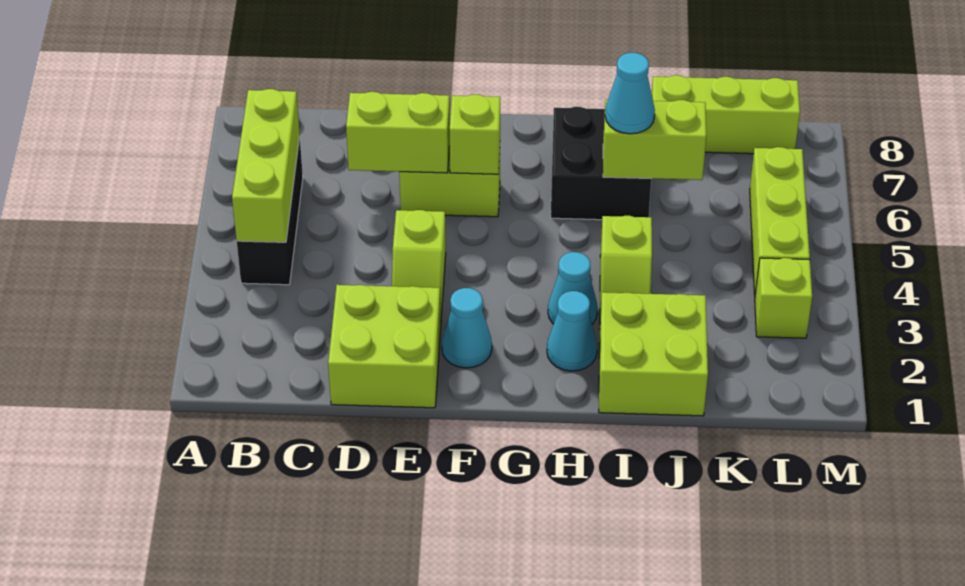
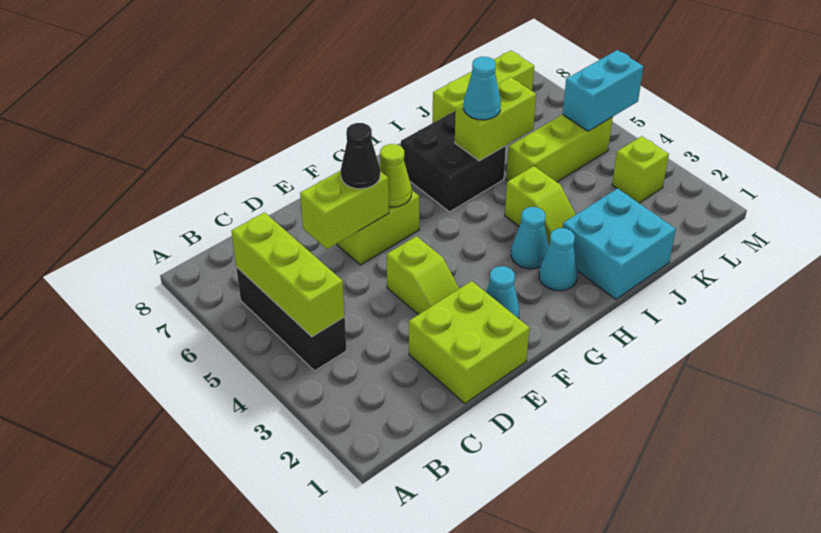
none -> black 1x1 cone [341,123,380,189]
lime 1x1 brick [450,94,500,174] -> lime 1x1 cone [379,144,412,207]
lime 2x2 brick [599,292,708,416] -> cyan 2x2 brick [563,189,676,299]
lime 1x3 brick [750,147,810,295] -> lime 1x3 brick turned to [506,115,613,182]
none -> cyan 1x2 brick [563,50,643,131]

